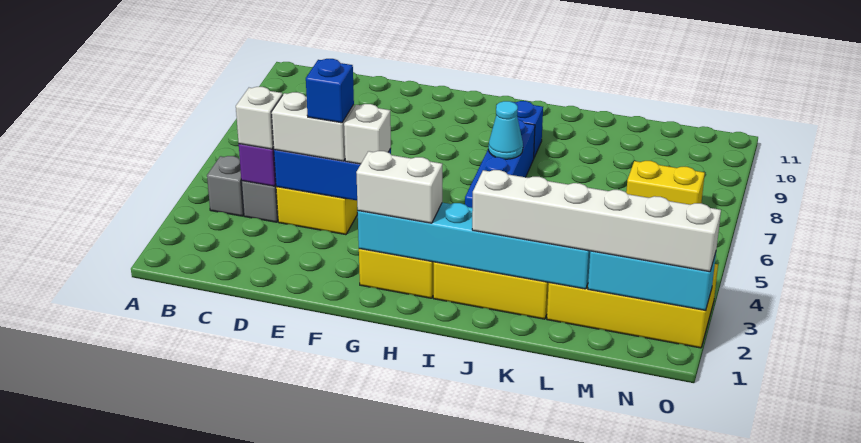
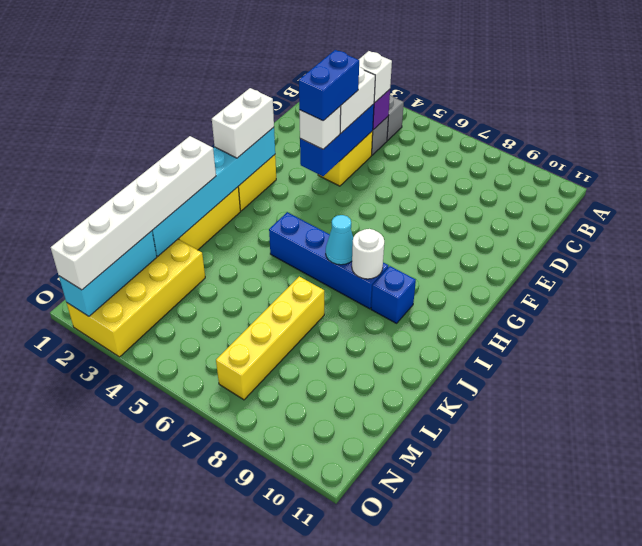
blue 1x1 brick [306,59,354,123] -> blue 1x2 brick [299,50,359,121]
none -> white 1x1 round brick [352,229,384,279]
yellow 1x2 brick [626,161,705,205] -> yellow 1x4 brick [216,276,324,400]

